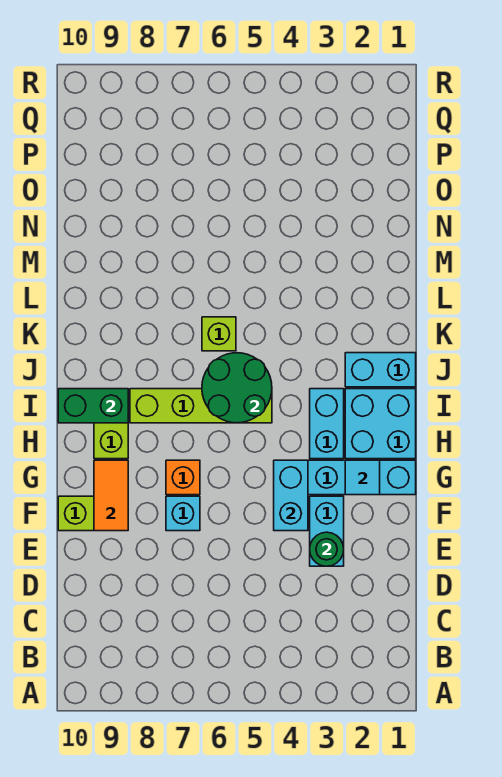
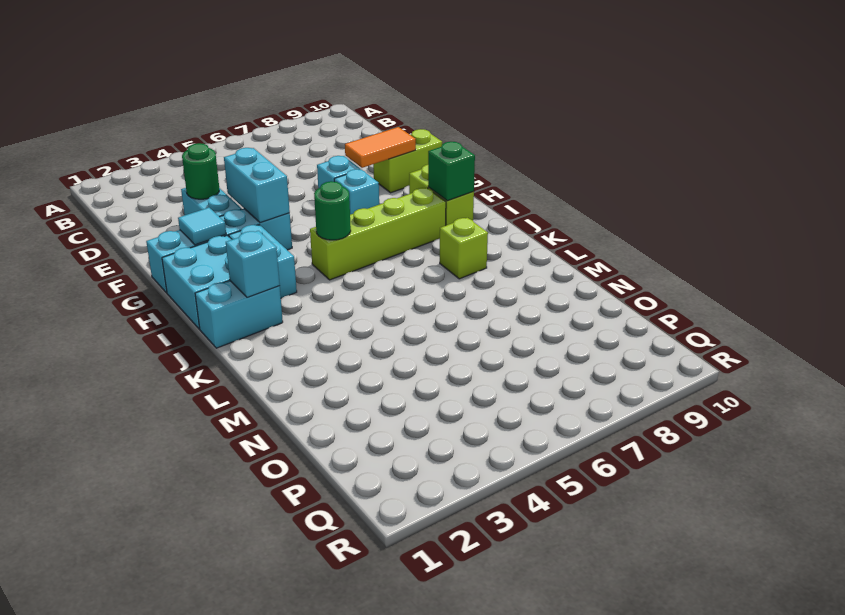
orange 1x2 tile [94,460,128,531] -> orange 1x2 tile turned to [345,127,416,168]
orange 1x1 brick [166,460,200,495] -> cyan 1x1 brick [334,169,379,215]
green 2x2 round brick [202,353,272,423] -> green 1x1 round brick [314,181,351,240]
green 1x2 brick [58,389,128,423] -> green 1x1 brick [428,142,475,201]
none -> cyan 1x1 brick [226,231,280,297]
lime 1x1 brick [202,317,236,351] -> lime 1x1 brick moved to [440,218,488,279]

